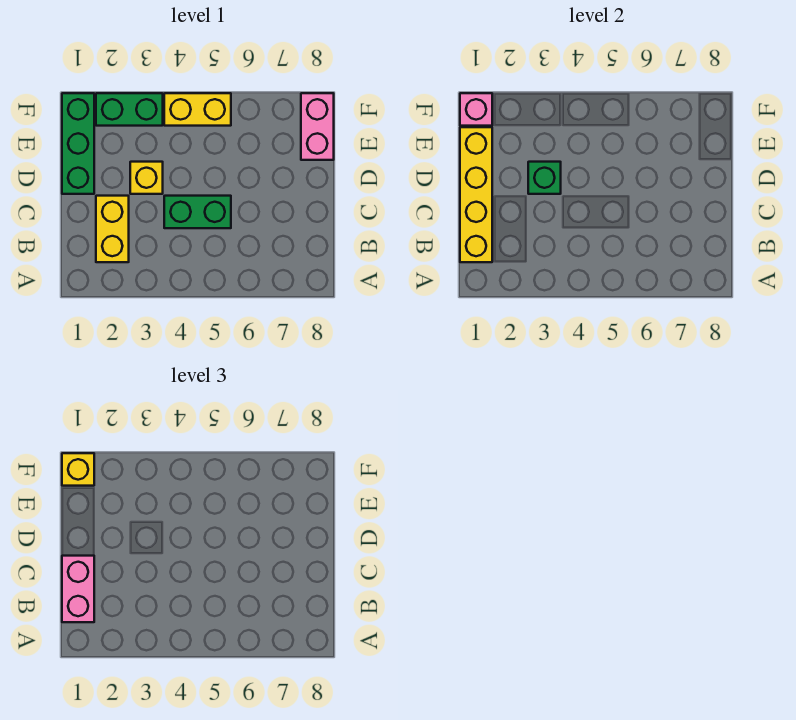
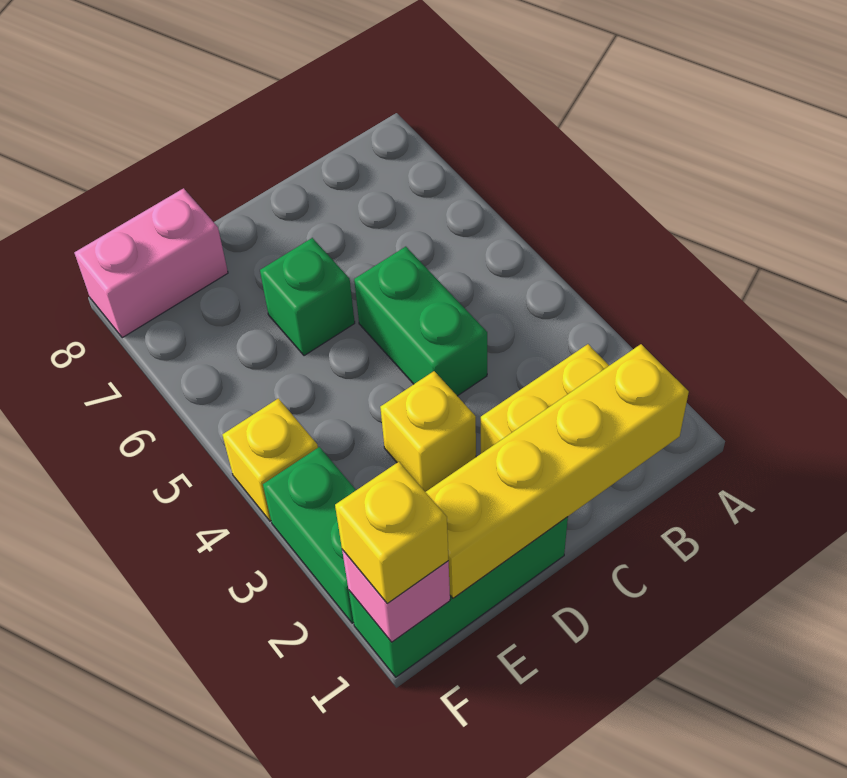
pink 1x2 brick [62,556,94,622] -> none
green 1x1 brick [528,162,561,194] -> green 1x1 brick moved to [260,238,355,356]
yellow 1x2 brick [164,93,231,126] -> yellow 1x1 brick [222,398,318,521]

